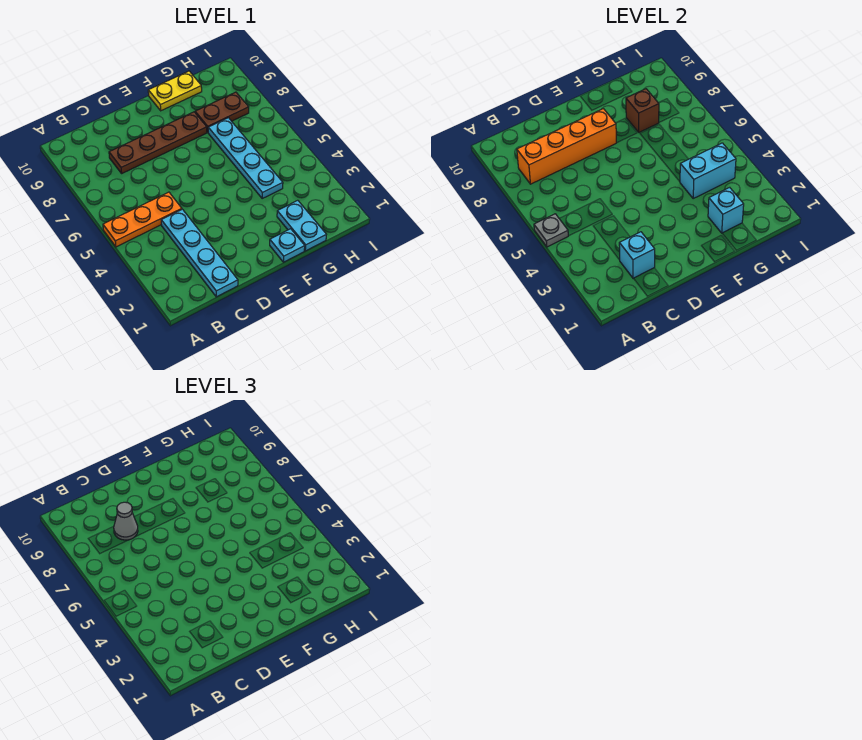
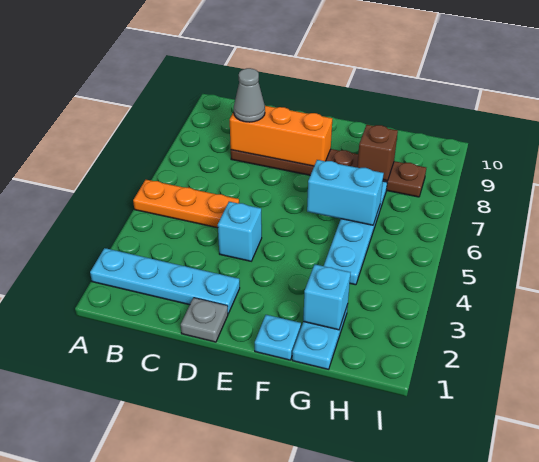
grey 1x1 plate [534,214,568,247] -> grey 1x1 plate moved to [181,298,228,342]
orange 1x4 brick [517,109,616,184] -> orange 1x3 brick [230,106,332,166]
cyan 1x4 plate [161,209,238,297] -> cyan 1x4 plate turned to [90,248,240,313]
cyan 1x1 brick [619,232,655,278] -> cyan 1x1 brick moved to [218,202,262,261]
yellow 1x2 plate [148,71,202,111] -> none
cyan 1x2 brick [680,143,736,198] -> cyan 1x2 brick moved to [307,160,384,225]

